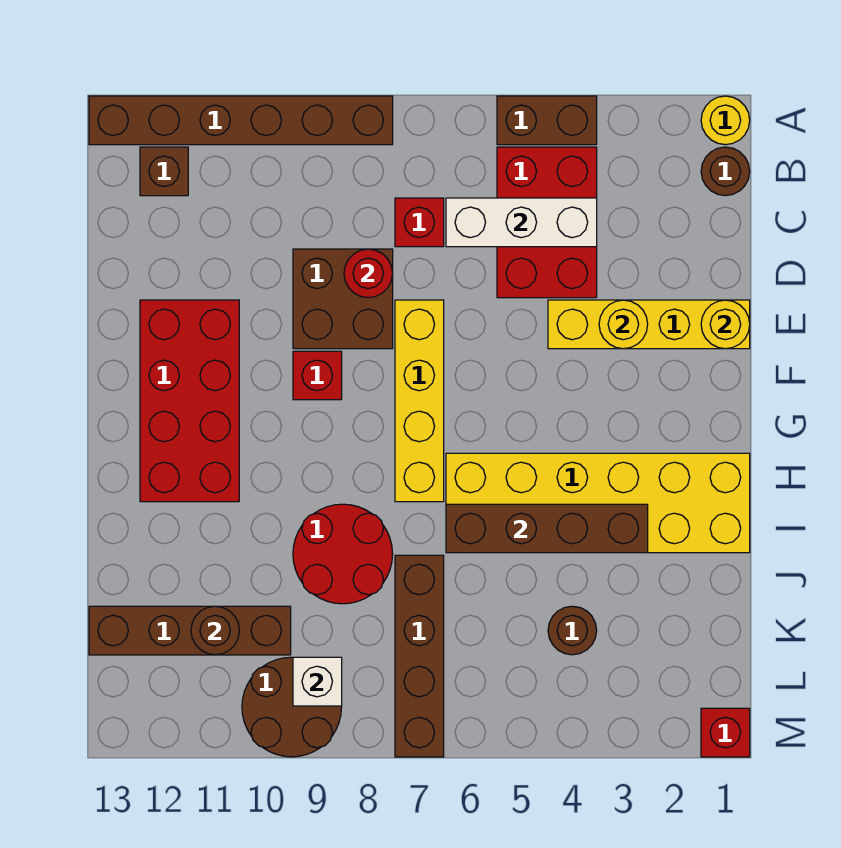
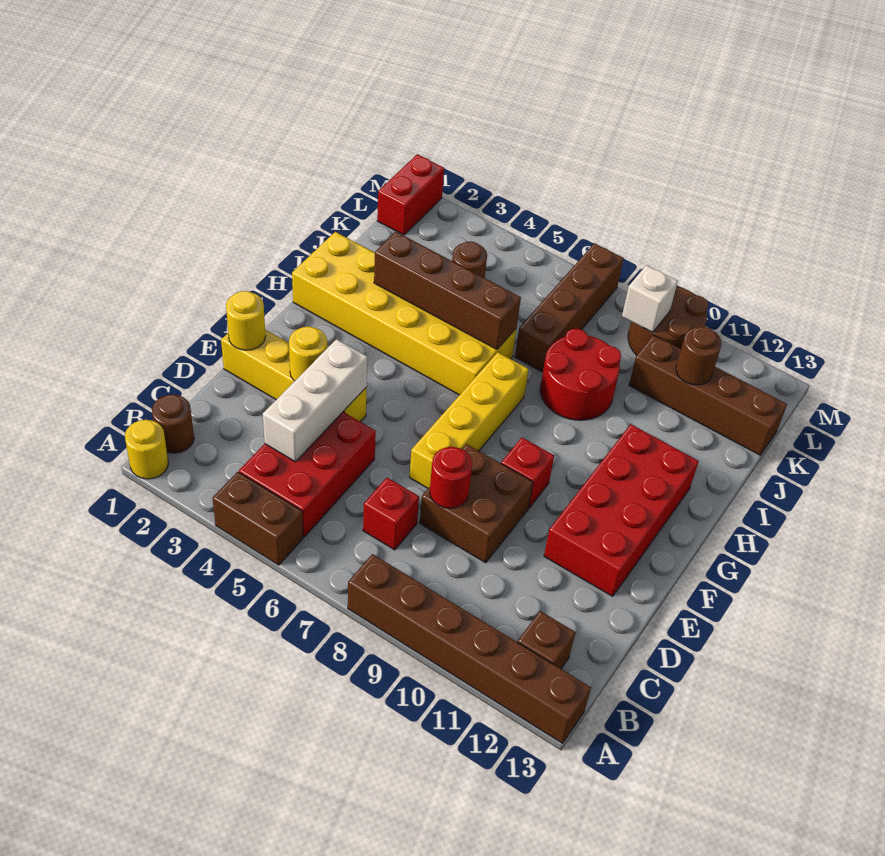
white 1x3 brick [446,198,597,247] -> white 1x3 brick turned to [263,339,367,462]
red 1x1 brick [701,708,750,757] -> red 1x2 brick [377,154,444,235]

